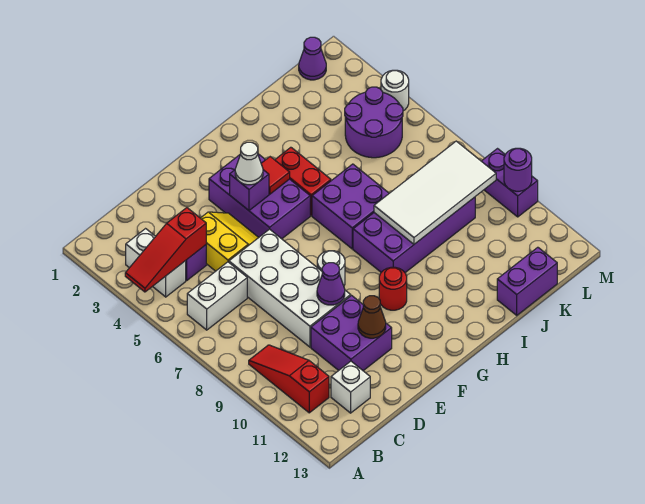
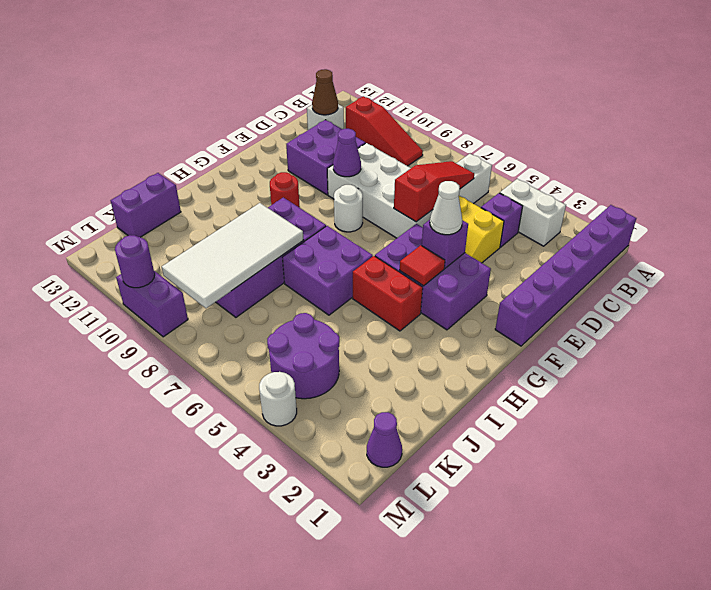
none -> purple 1x6 brick [495,205,636,346]
red 1x3 slope [125,208,206,292] -> red 1x3 slope moved to [394,161,474,222]
brown 1x1 cone [358,296,386,338] -> brown 1x1 cone moved to [312,69,338,115]

